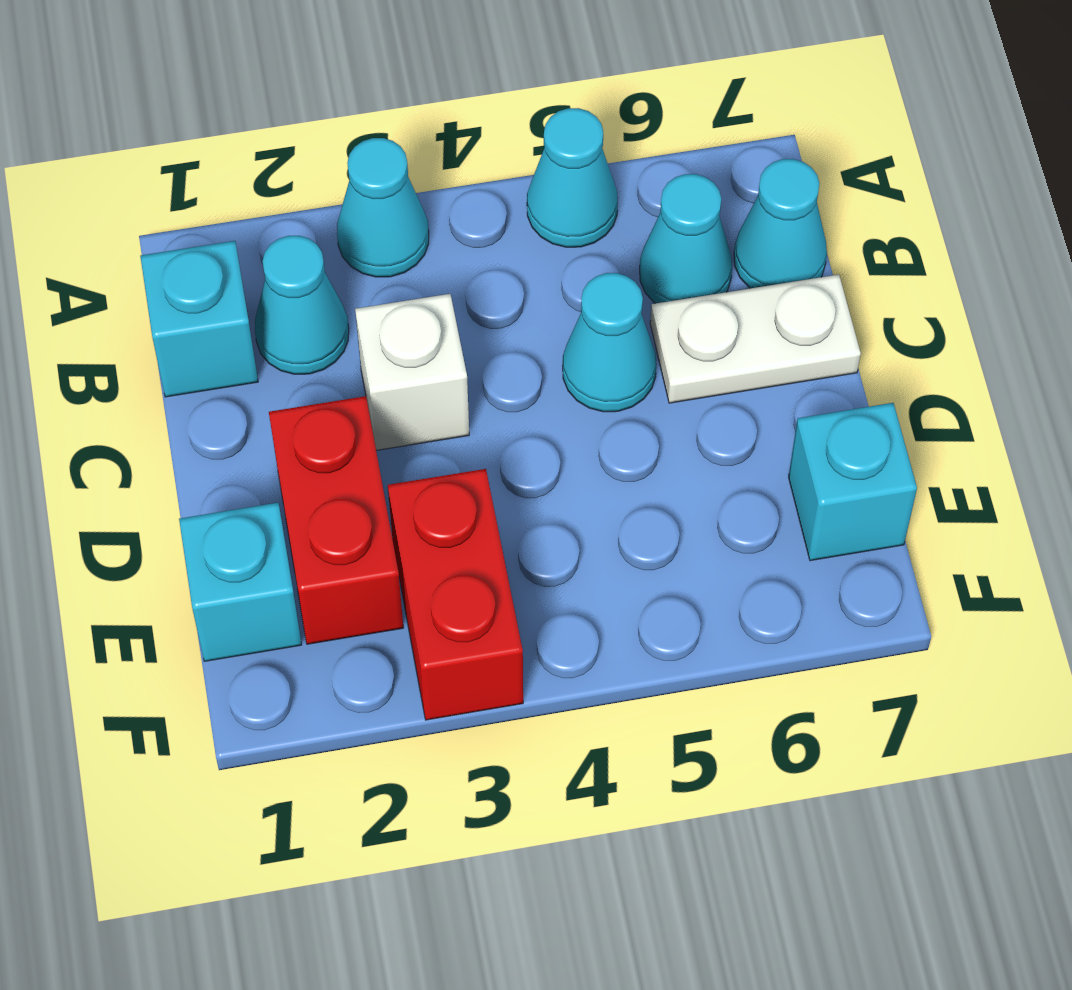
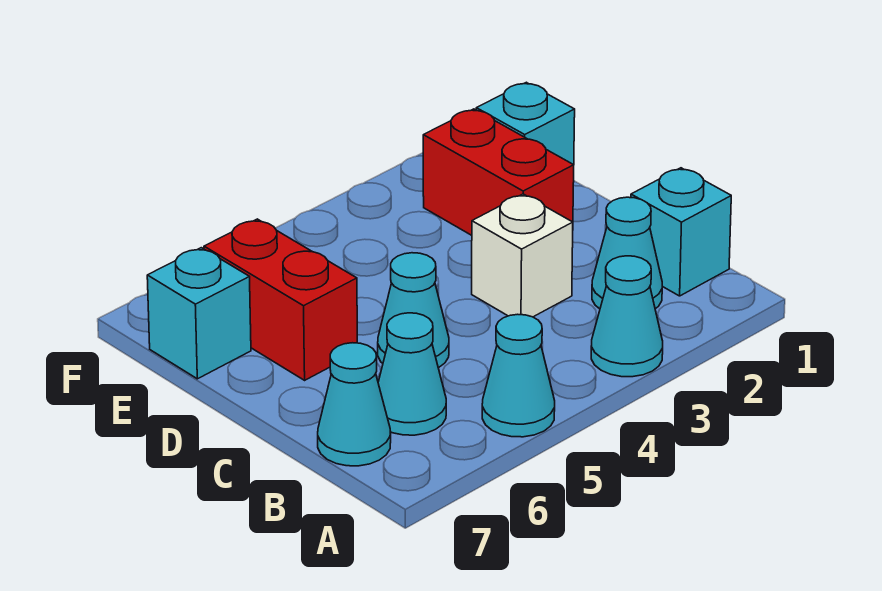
white 1x2 plate [650,274,861,403] -> none
red 1x2 brick [388,469,523,720] -> red 1x2 brick moved to [204,219,357,380]

